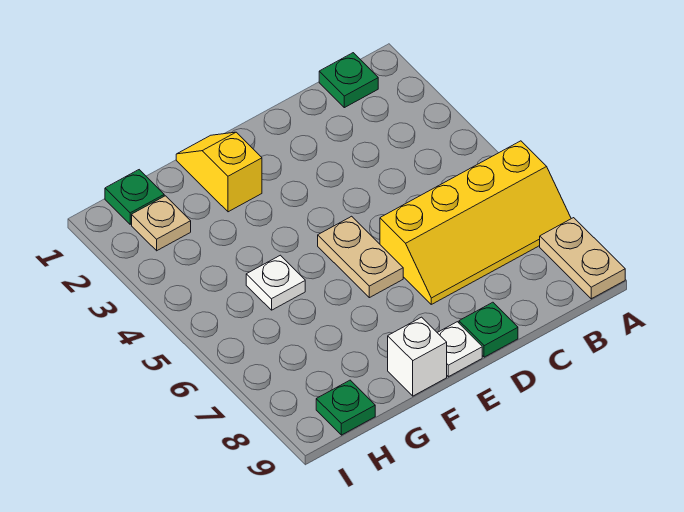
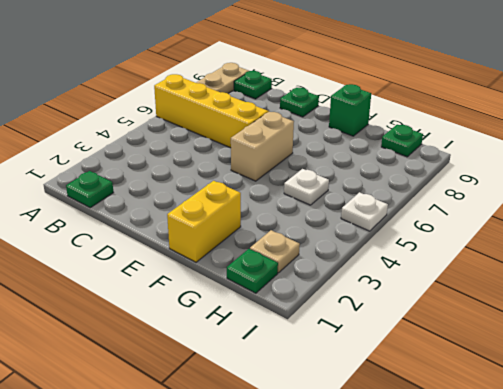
none -> green 1x1 plate [234,71,272,99]
tan 1x2 plate [318,216,403,298] -> tan 1x2 brick [231,112,294,181]
white 1x1 plate [437,322,482,377] -> white 1x1 plate moved to [341,192,388,231]
yellow 1x2 slope [176,132,262,212] -> yellow 1x2 brick [167,181,241,262]
white 1x1 brick [388,317,447,396] -> green 1x1 brick [329,84,371,136]

